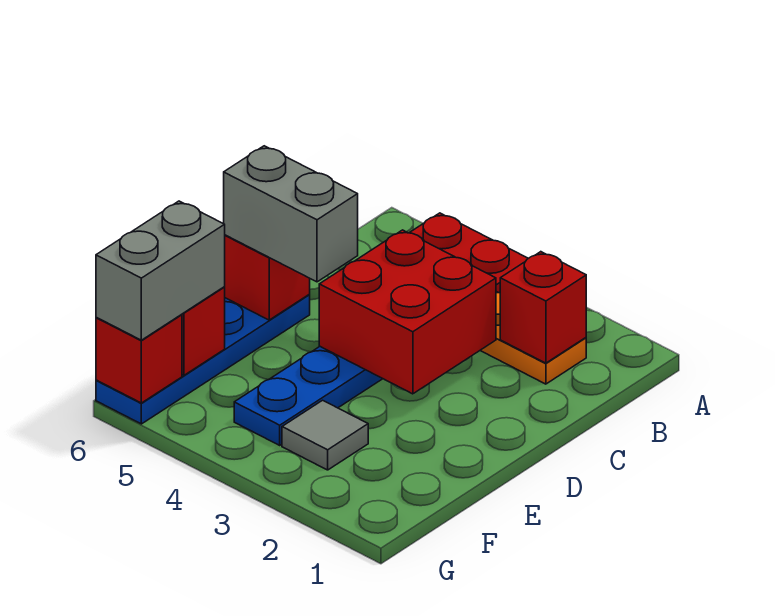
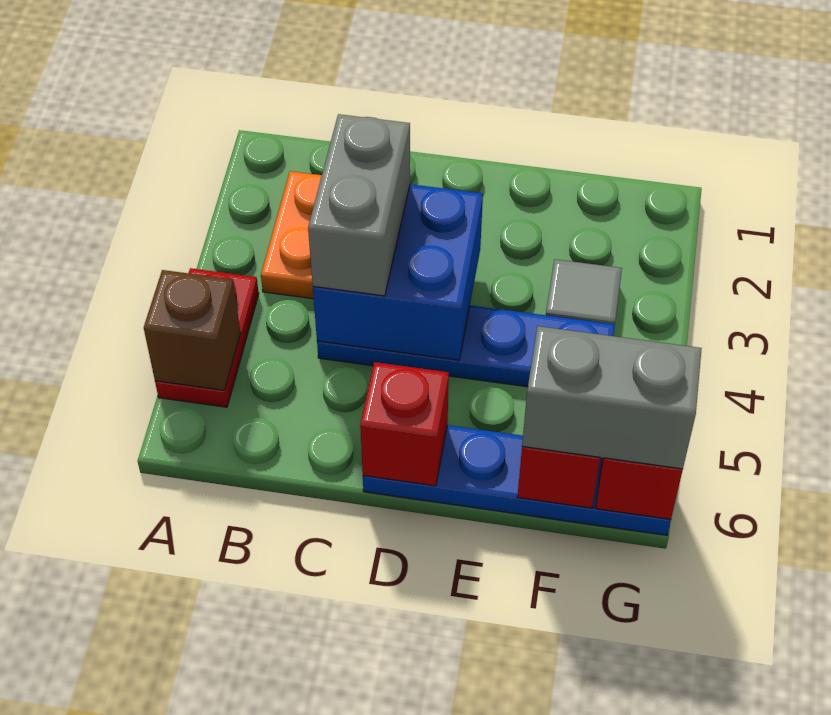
none -> brown 1x1 brick [144,270,241,390]
red 1x1 brick [500,252,586,363] -> none
red 2x2 brick [319,230,496,394] -> blue 2x2 brick [313,184,483,360]
grey 1x2 brick [224,146,358,282] -> grey 1x2 brick moved to [308,114,410,296]

